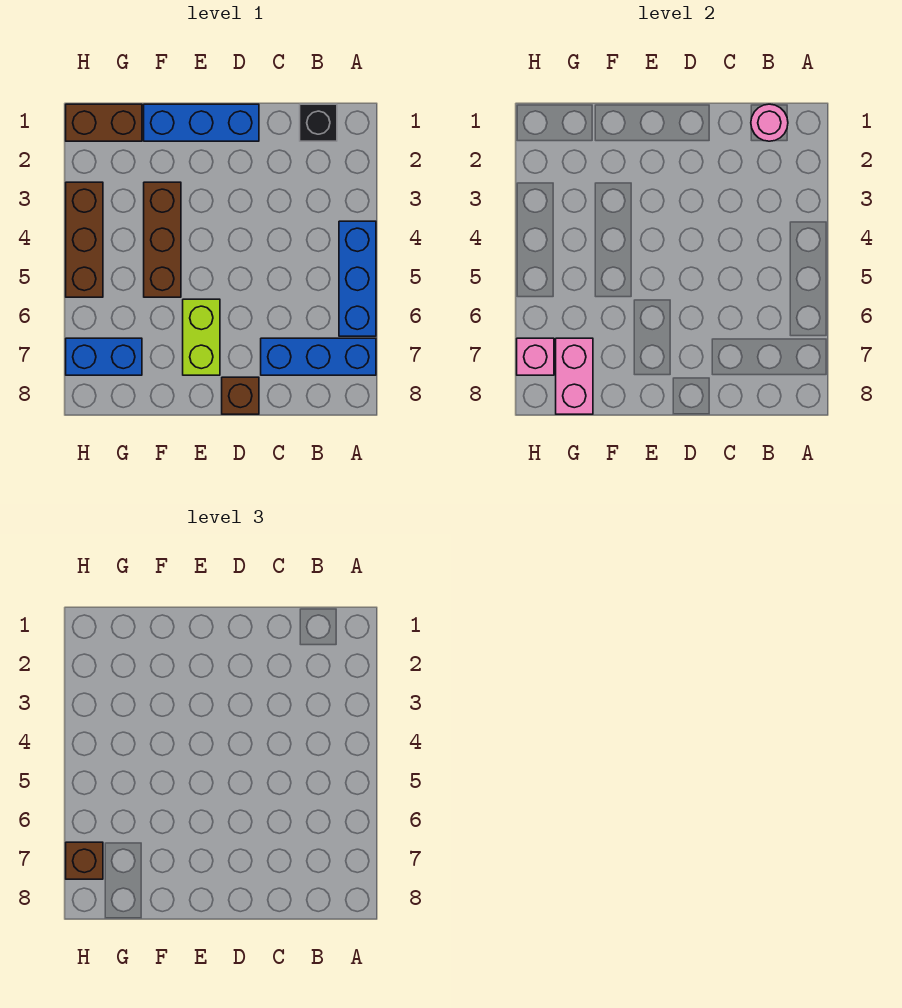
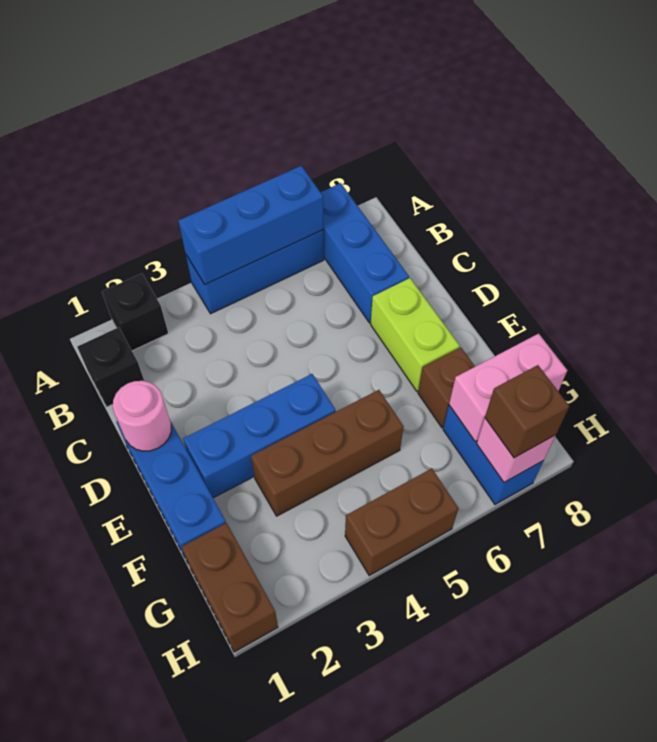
none -> black 1x1 brick [102,274,168,351]
none -> blue 1x3 brick [179,166,323,285]
pink 1x1 round brick [751,104,788,141] -> pink 1x1 round brick moved to [113,381,171,451]
brown 1x1 brick [222,377,259,414] -> brown 1x1 brick moved to [418,348,475,428]
none -> blue 1x3 brick [183,374,335,498]
lime 1x2 brick [183,299,220,375] -> lime 1x2 brick turned to [371,278,460,391]
brown 1x3 brick [66,182,103,297] -> brown 1x2 brick [345,469,458,575]

